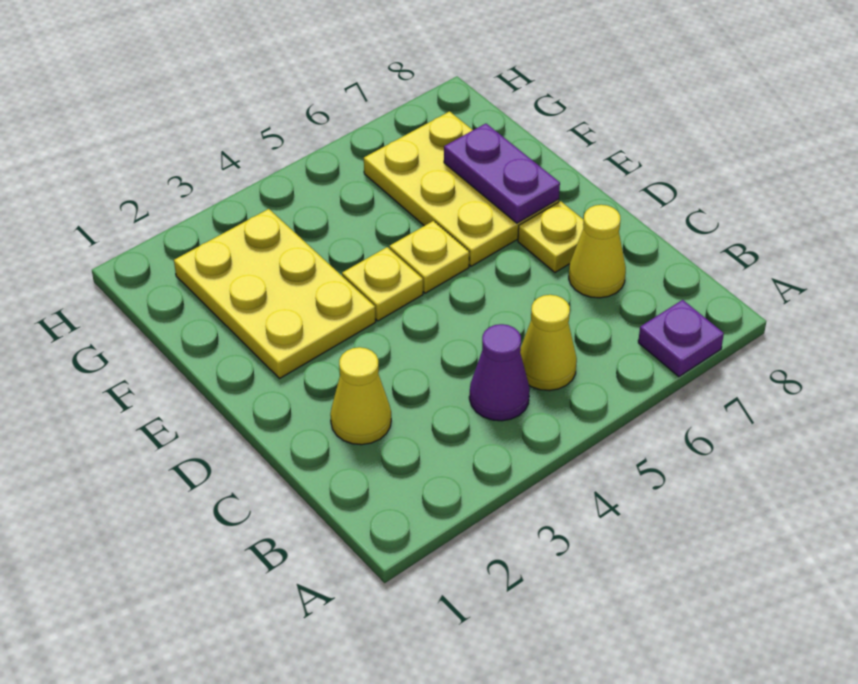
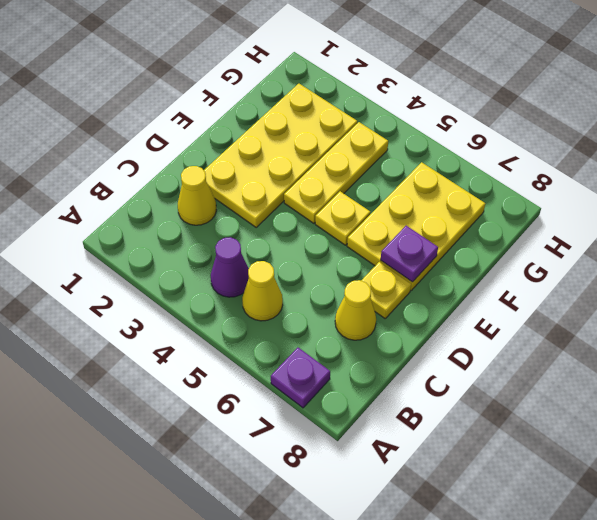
yellow 2x3 plate [174,209,376,379] -> yellow 2x4 plate [204,84,357,227]
yellow 1x1 plate [342,247,423,321] -> yellow 1x3 plate [284,122,388,223]
purple 1x2 plate [444,124,560,223] -> purple 1x1 plate [381,226,438,282]

